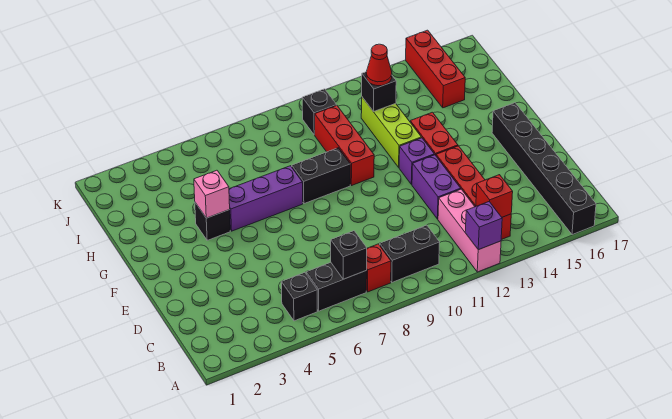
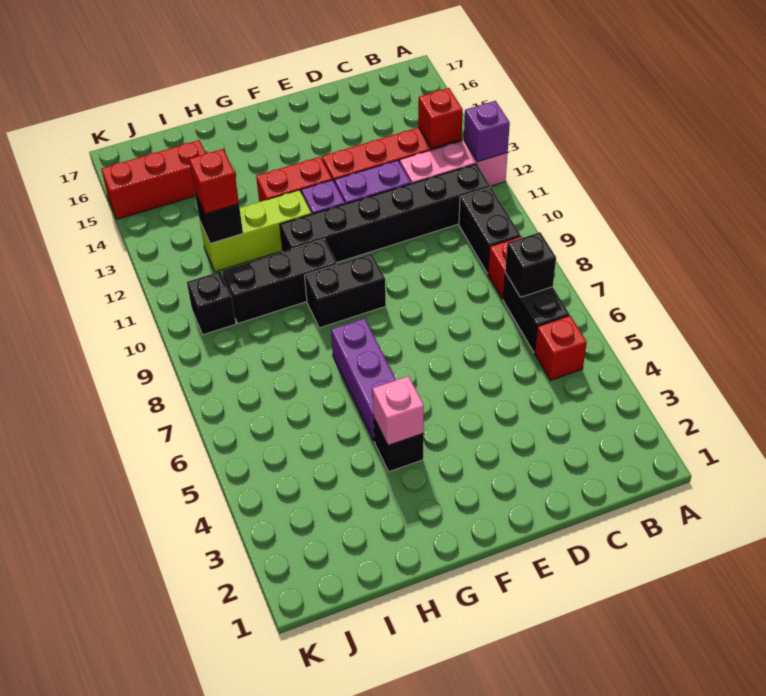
black 1x6 brick [492,103,596,235] -> black 1x6 brick moved to [280,164,490,262]
black 1x1 brick [281,273,317,321] -> red 1x1 brick [535,316,587,380]
black 1x2 brick [292,148,350,204] -> black 1x2 brick turned to [305,254,386,328]
red 1x3 brick [315,105,374,186] -> black 1x3 brick [222,239,337,323]
red 1x1 cone [366,44,392,86] -> red 1x1 brick [189,149,239,214]

